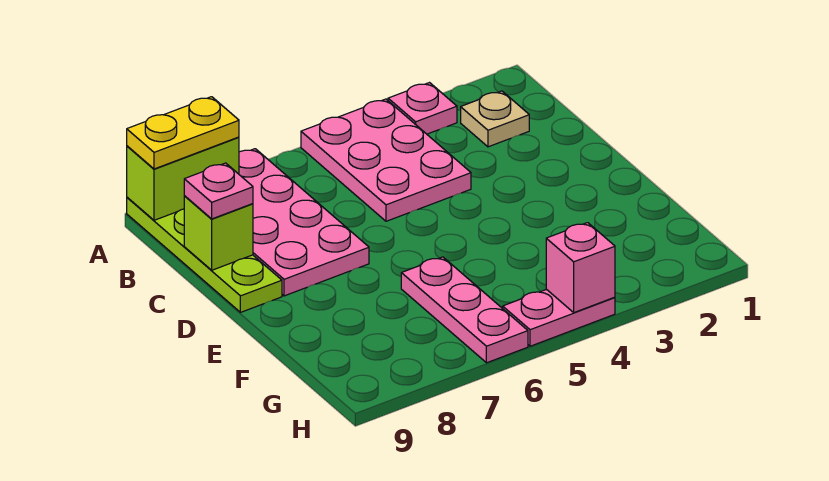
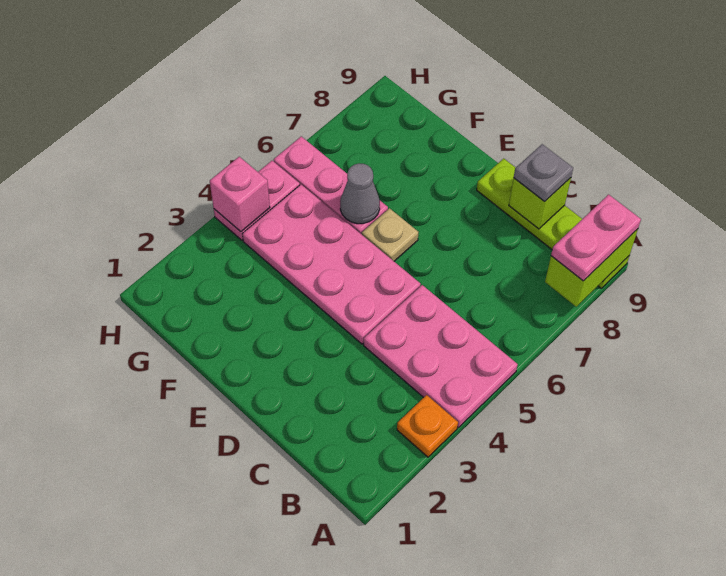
pink 1x1 plate [388,83,457,134] -> orange 1x1 plate [397,395,458,457]
pink 2x4 plate [239,149,369,296] -> pink 2x4 plate moved to [243,185,421,344]
yellow 1x2 plate [127,97,239,169] -> pink 1x2 plate [551,195,641,281]
tan 1x1 plate [461,91,529,147] -> tan 1x1 plate moved to [362,208,418,261]
pink 1x1 plate [184,163,253,219] -> grey 1x1 plate [514,144,573,202]
none -> grey 1x1 cone [340,163,380,224]

